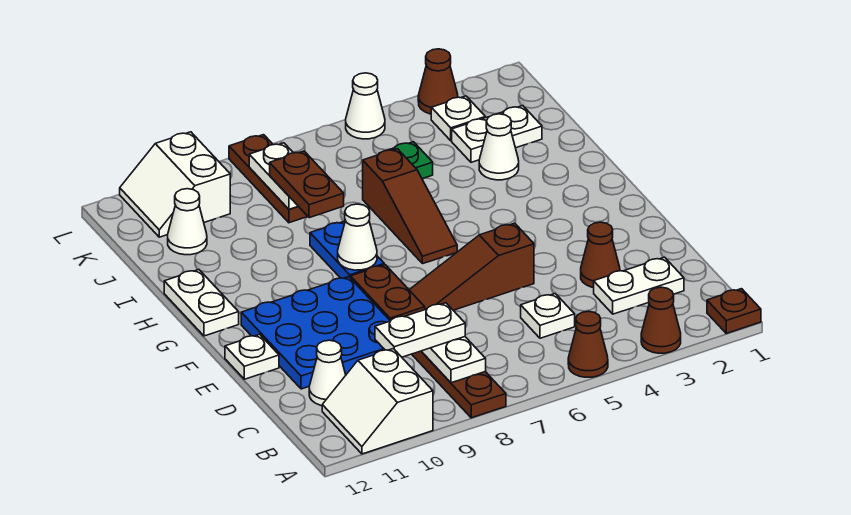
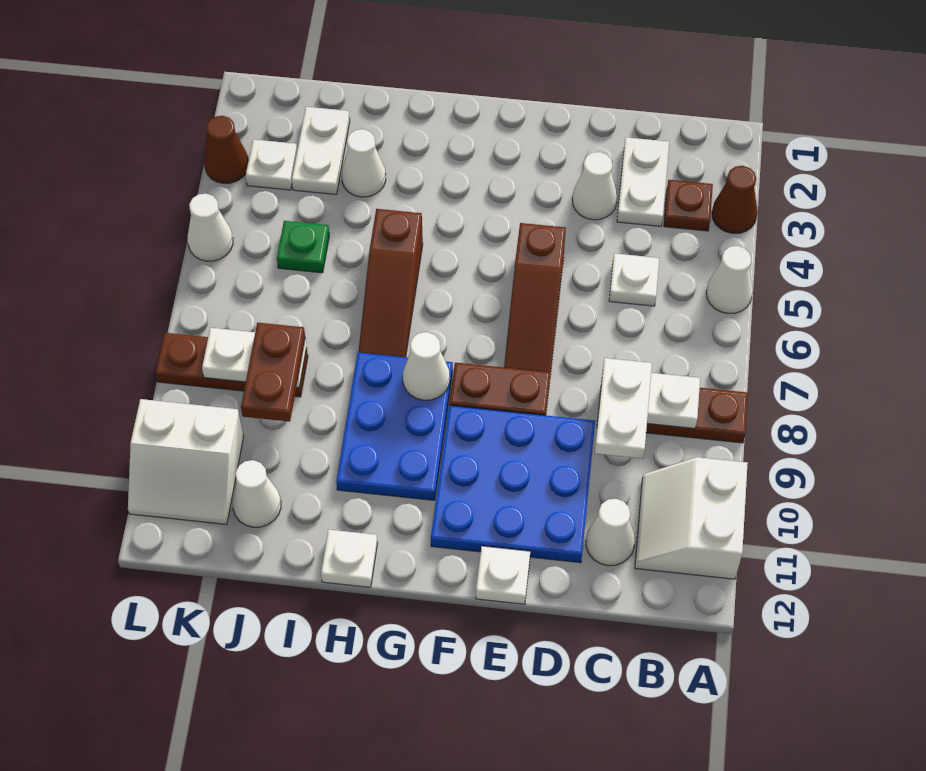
brown 1x1 plate [707,289,761,333] -> brown 1x1 plate moved to [664,180,713,231]
brown 1x1 cone [568,311,608,377] -> white 1x1 cone [706,246,753,313]
white 2x2 slope [322,349,433,454] -> white 2x2 slope turned to [635,457,748,579]
brown 1x1 cone [581,222,620,288] -> white 1x1 cone [572,152,617,220]
brown 1x3 slope [363,149,457,264] -> brown 1x3 slope turned to [358,209,423,357]
blue 1x2 plate [310,221,384,278] -> blue 2x3 plate [336,353,453,500]
white 1x2 plate [164,269,239,336] -> white 1x1 plate [321,530,377,587]
brown 1x2 plate [270,151,344,218] -> brown 1x2 plate turned to [241,323,305,422]

